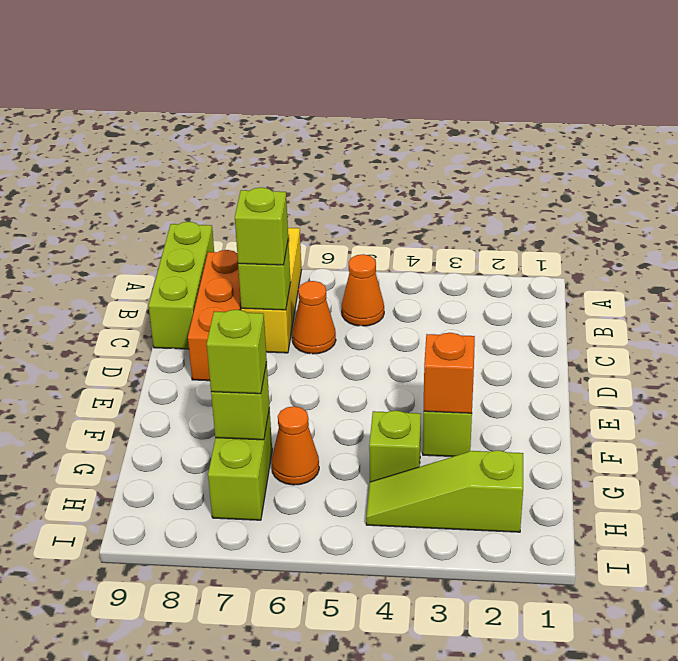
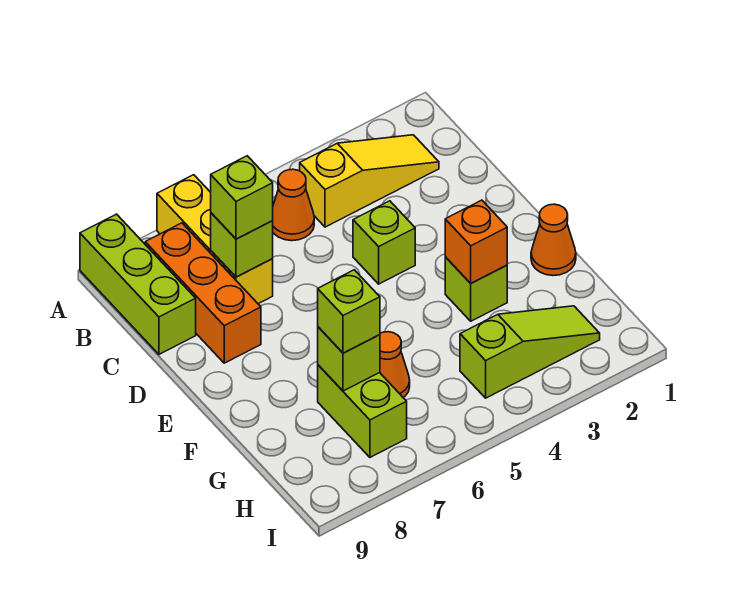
none -> yellow 1x3 slope [300,135,439,227]
orange 1x1 cone [292,281,336,354] -> orange 1x1 cone moved to [531,204,576,276]
lime 1x1 brick [369,411,421,482] -> lime 1x1 brick moved to [353,201,415,284]
lime 1x3 slope [366,450,523,532] -> lime 1x3 slope turned to [460,306,600,398]

